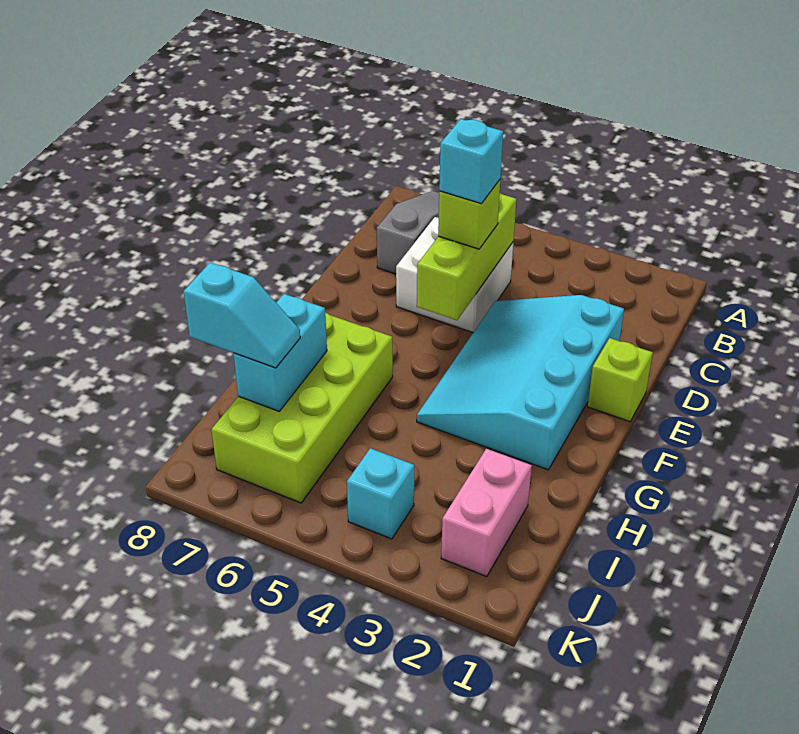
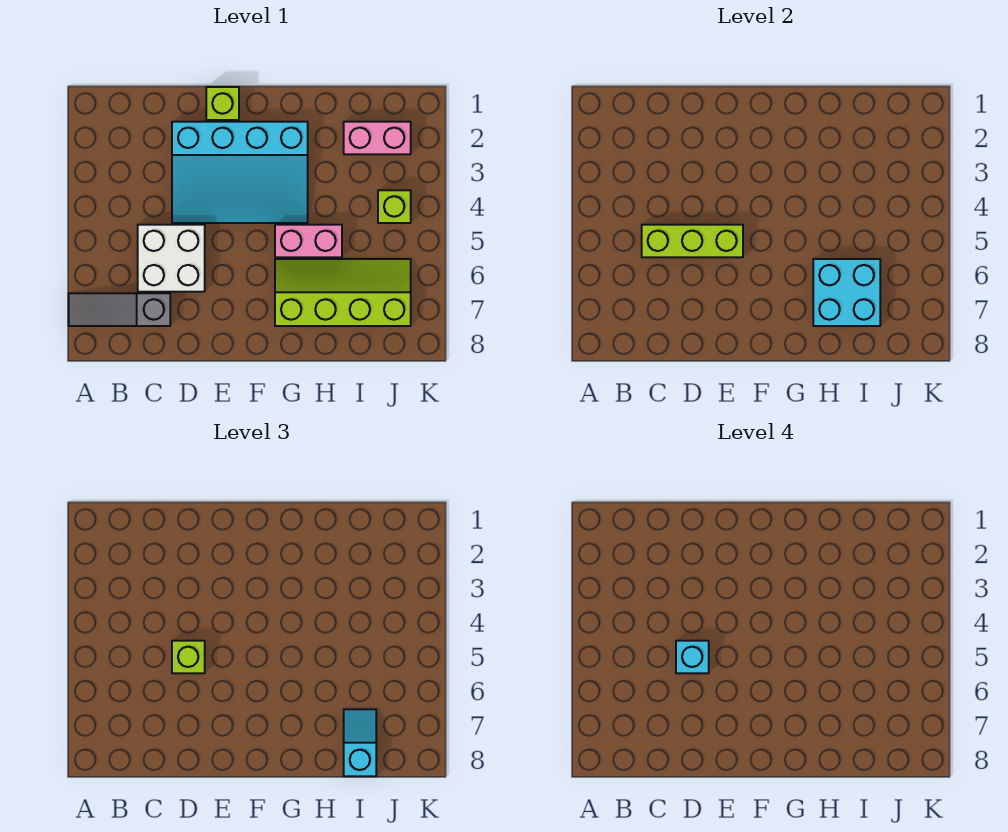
none -> pink 1x2 brick [275,225,342,257]
lime 2x4 brick [212,313,393,503] -> lime 2x4 slope [275,259,411,326]
cyan 1x2 brick [233,294,327,411] -> cyan 2x2 brick [813,259,880,326]
cyan 1x1 brick [347,448,414,539] -> lime 1x1 brick [378,190,411,223]

